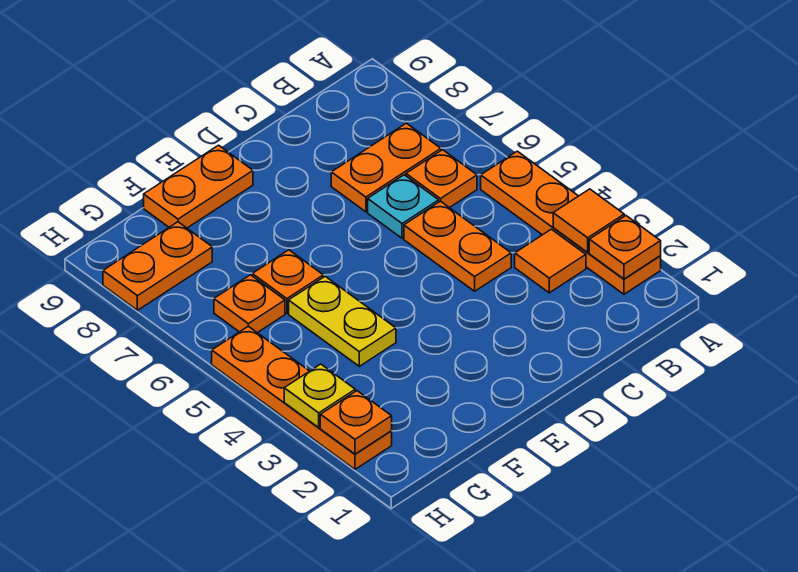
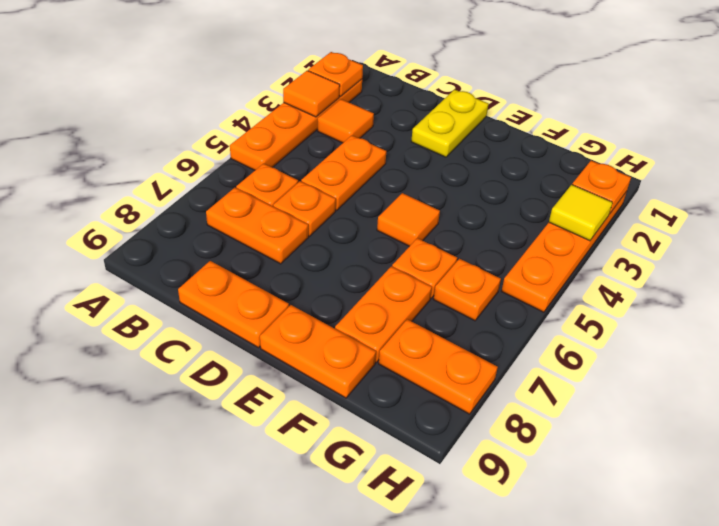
cyan 1x1 plate [368,175,439,238] -> orange 1x1 plate [273,181,336,236]
none -> orange 1x2 plate [178,261,289,348]
none -> orange 1x1 tile [377,193,440,246]
yellow 1x2 plate [289,276,396,366] -> yellow 1x2 plate moved to [411,90,488,157]
none -> orange 1x2 plate [335,266,432,362]
yellow 1x1 plate [284,364,355,427] -> yellow 1x1 tile [549,185,613,241]

